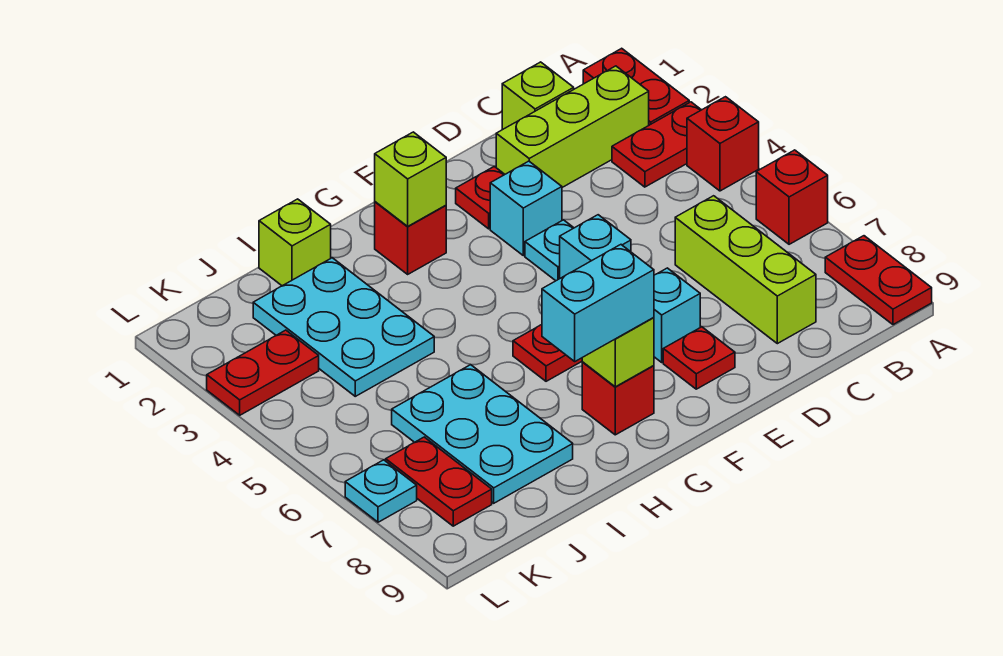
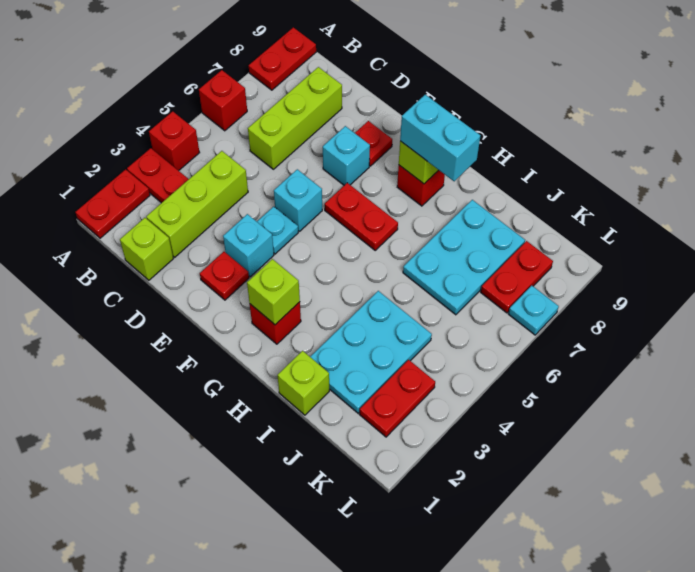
lime 1x3 brick [496,66,649,187] -> lime 1x3 brick turned to [146,151,248,257]
red 1x2 plate [207,330,319,415] -> red 1x2 plate turned to [359,360,435,437]

